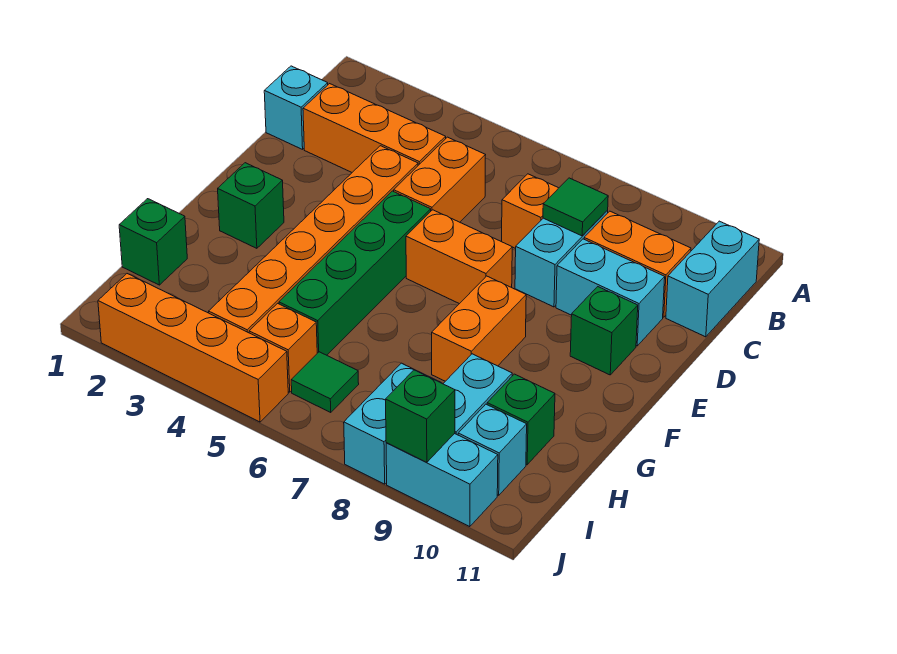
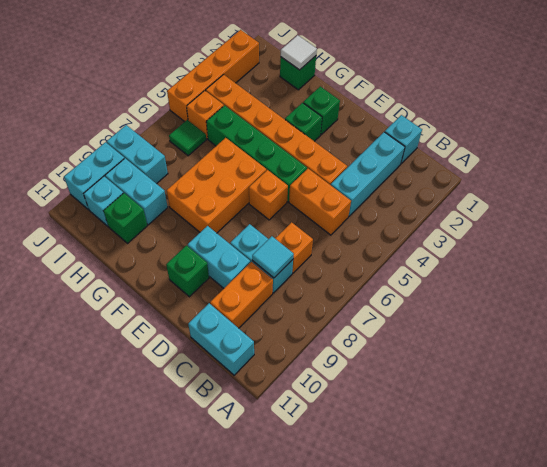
orange 1x3 brick [303,84,446,172] -> cyan 1x3 brick [331,132,405,216]
green 1x1 tile [543,178,608,236] -> cyan 1x1 tile [252,236,294,278]
cyan 1x2 brick [556,239,665,346] -> cyan 1x2 brick turned to [188,226,250,288]
orange 1x2 brick [406,210,512,304] -> orange 1x1 brick [249,170,288,220]
orange 1x2 brick [432,276,526,381] -> orange 2x3 brick [167,138,266,233]
none -> white 1x1 tile [281,35,317,70]
green 1x1 brick [386,370,455,463] -> green 1x1 brick moved to [285,103,322,141]

